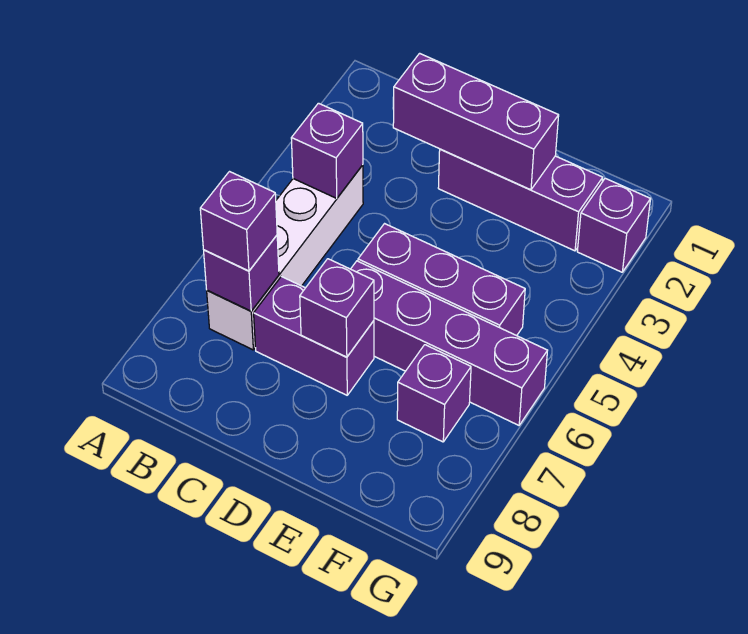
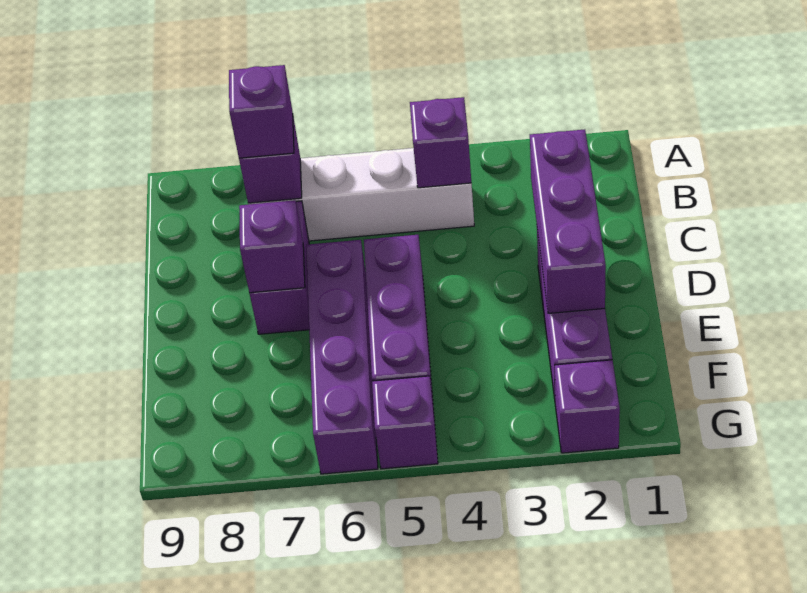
purple 1x1 brick [397,345,471,442] -> purple 1x1 brick moved to [372,376,438,469]

